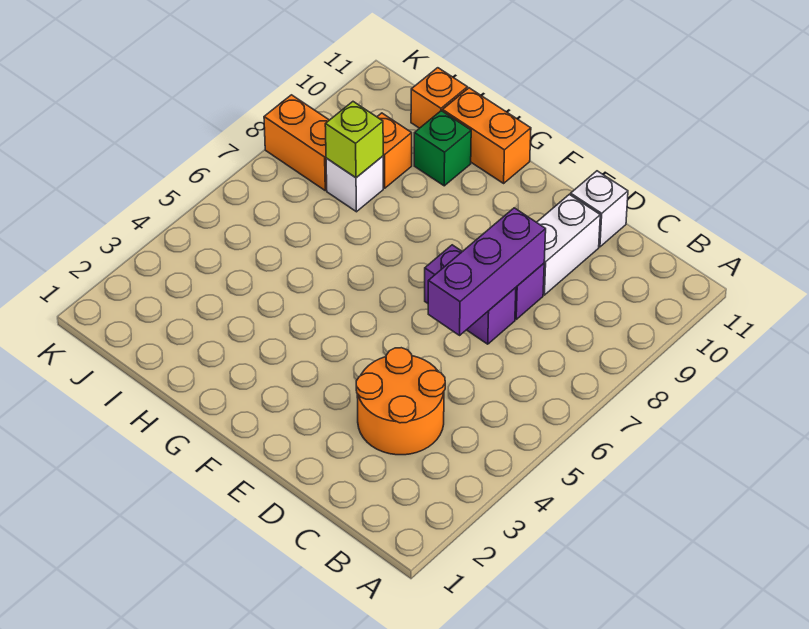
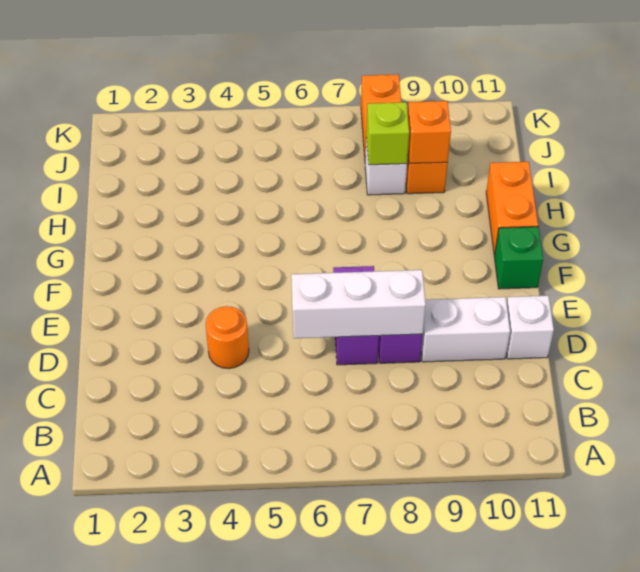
orange 2x2 round brick [356,348,445,455] -> orange 1x1 round brick [206,306,249,369]
purple 1x3 brick [428,208,546,335] -> white 1x3 brick [291,270,426,338]
green 1x1 brick [414,111,471,186] -> green 1x1 brick moved to [494,227,543,289]
orange 1x1 brick [411,68,467,128] -> orange 1x1 brick moved to [408,101,451,164]

